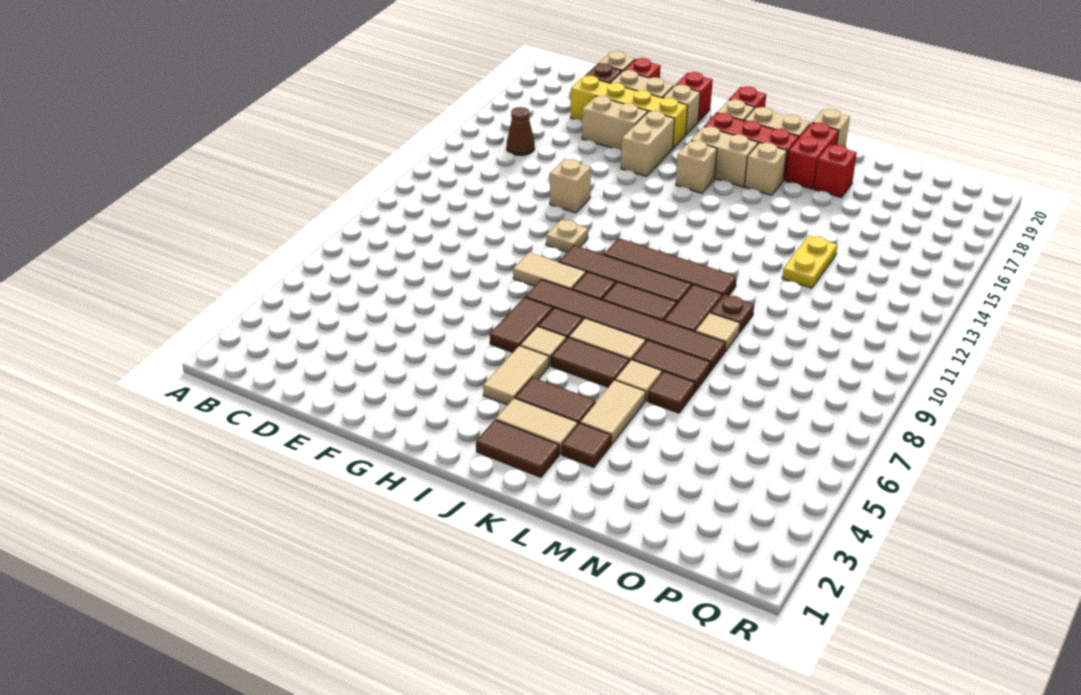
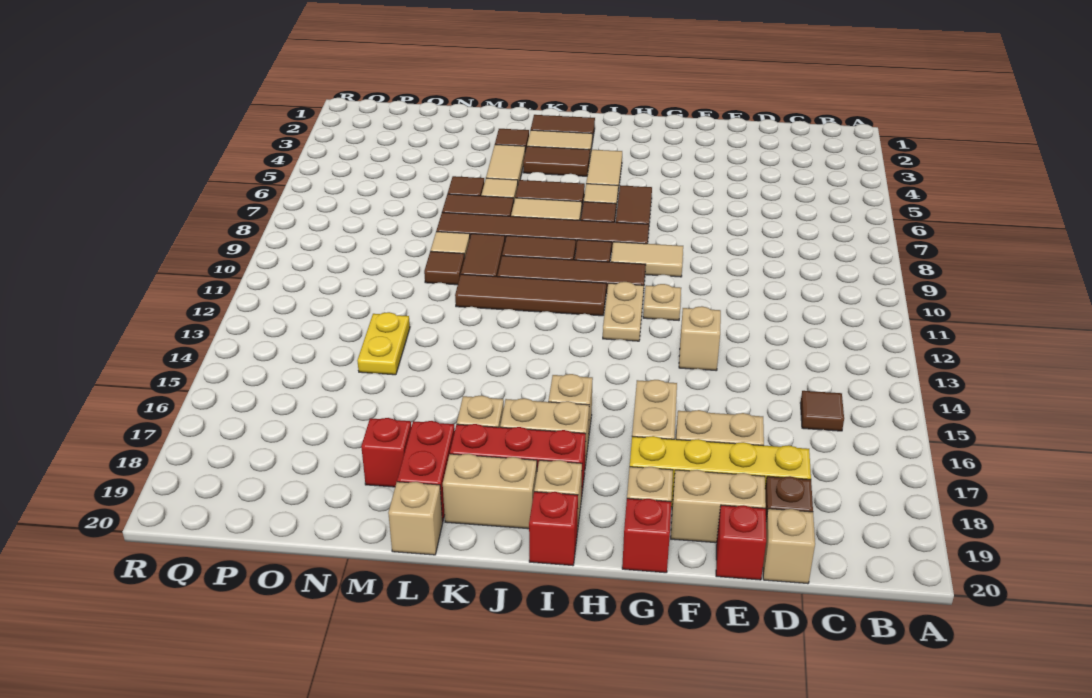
brown 1x1 cone [507,107,535,156] -> brown 1x1 tile [801,391,844,431]
none -> tan 1x2 plate [603,282,644,341]
brown 1x1 plate [711,295,754,333] -> brown 1x1 tile [424,251,465,285]

